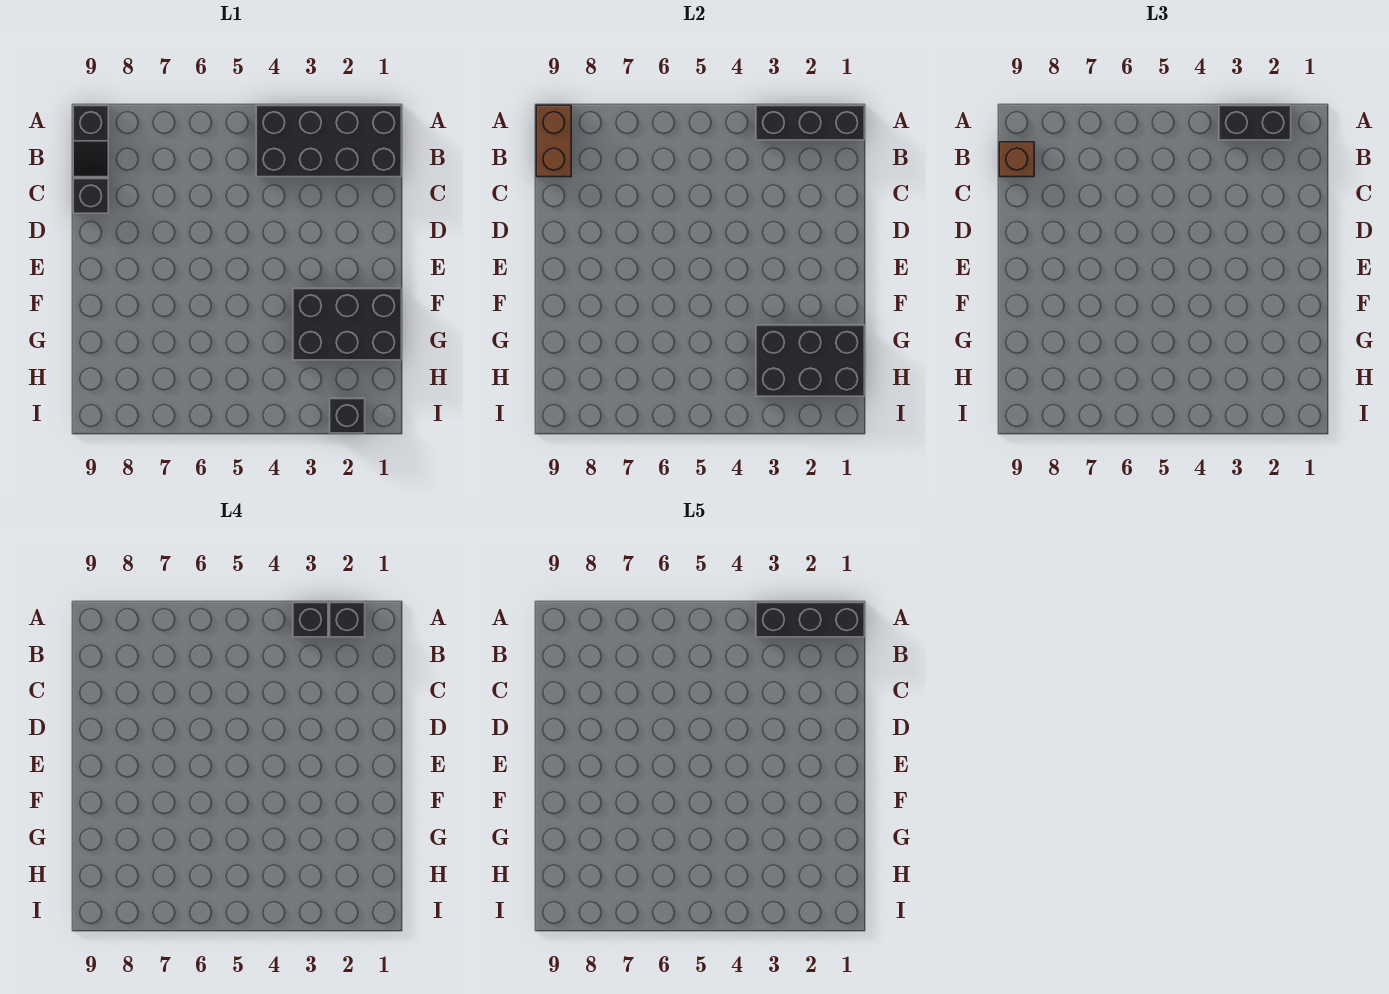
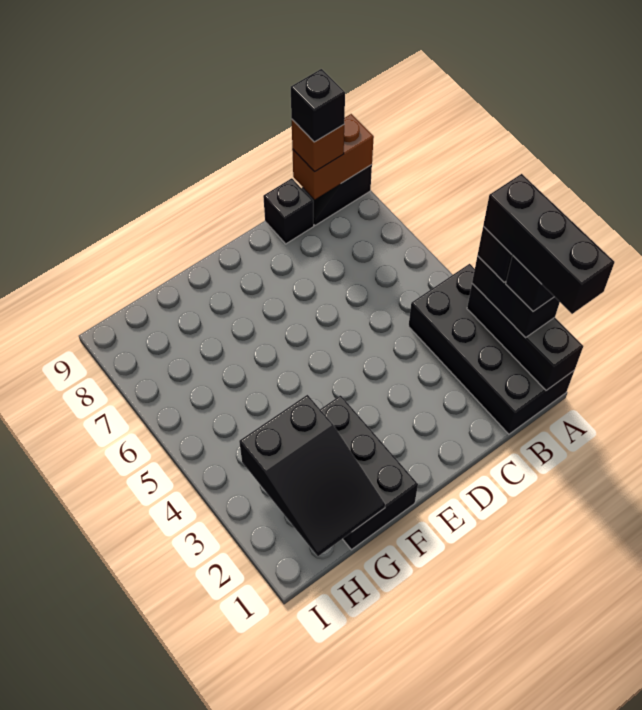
black 2x3 brick [756,325,864,396] -> black 2x3 slope [239,395,385,556]
black 1x1 brick [330,398,365,433] -> black 1x1 brick moved to [291,69,345,142]

